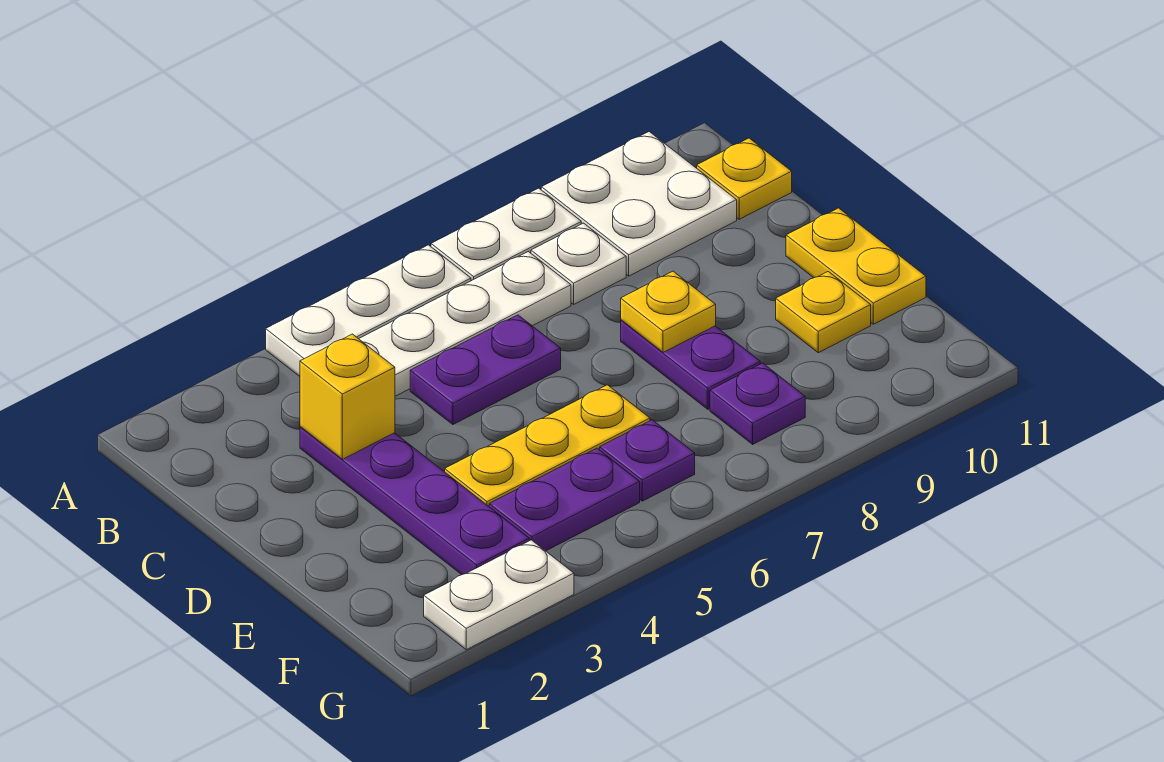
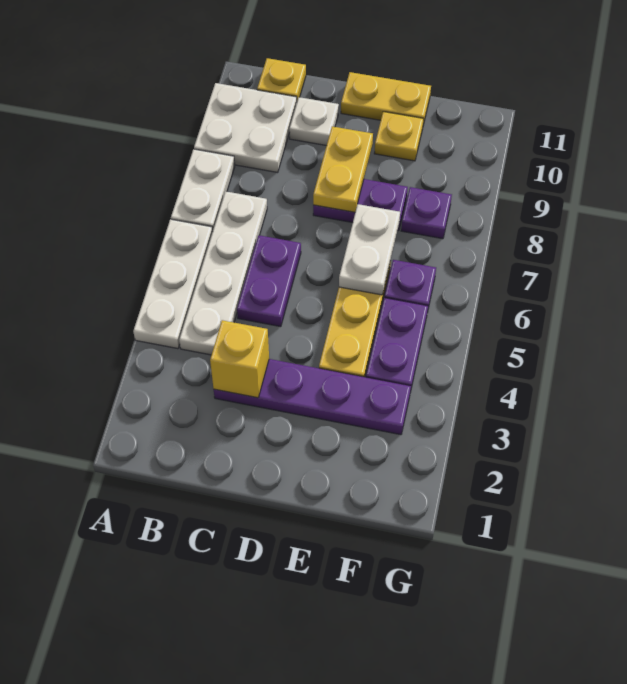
white 1x1 plate [531,223,626,304] -> white 1x1 plate moved to [289,97,339,146]
yellow 1x1 plate [621,271,716,352] -> yellow 1x2 plate [313,126,373,212]
white 1x2 plate [424,540,574,650] -> white 1x2 plate moved to [339,204,400,295]

